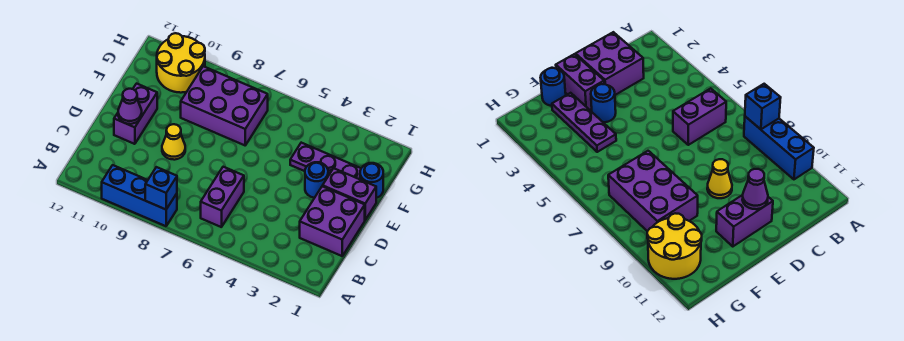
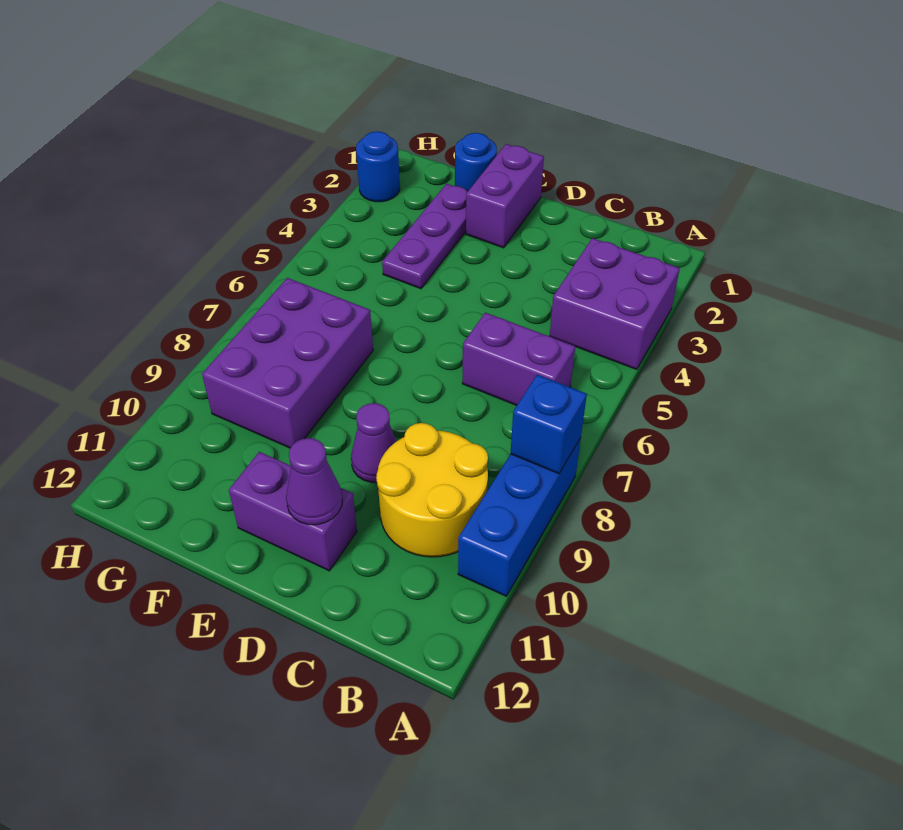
purple 2x2 brick [300,186,365,256] -> purple 2x2 brick moved to [550,238,680,369]
yellow 1x1 cone [162,124,185,160] -> purple 1x1 cone [351,403,397,483]
blue 1x1 round brick [305,162,328,198] -> blue 1x1 round brick moved to [356,131,400,202]
yellow 2x2 round brick [157,33,205,93] -> yellow 2x2 round brick moved to [376,423,488,557]

